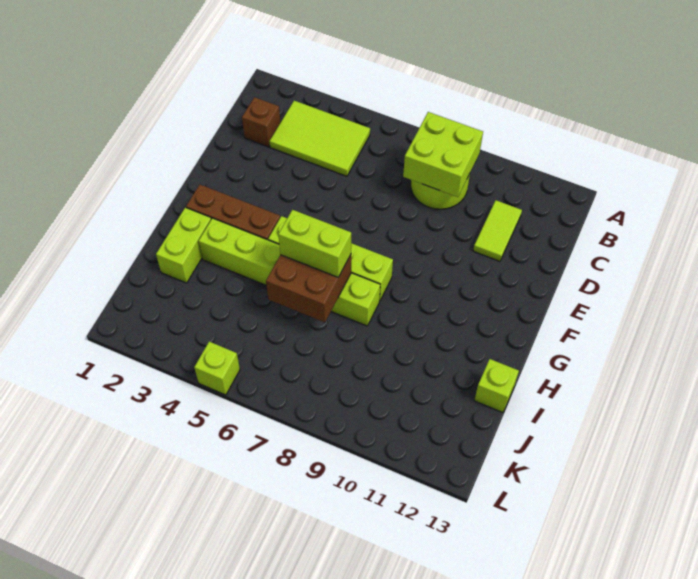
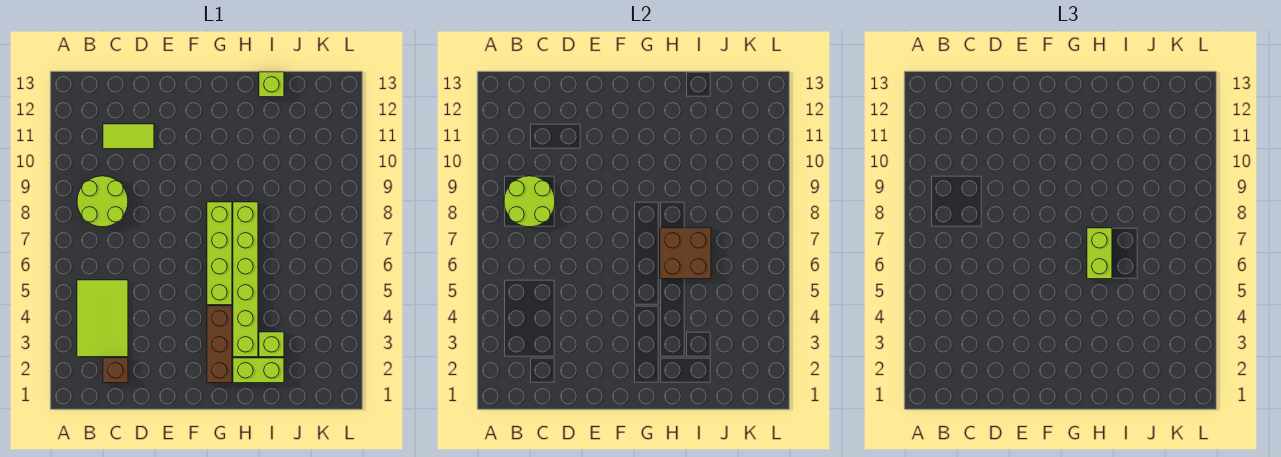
lime 2x2 brick [403,112,483,197] -> lime 2x2 round brick [504,176,555,227]
lime 1x1 brick [194,342,240,395] -> lime 1x1 brick moved to [259,332,284,357]

